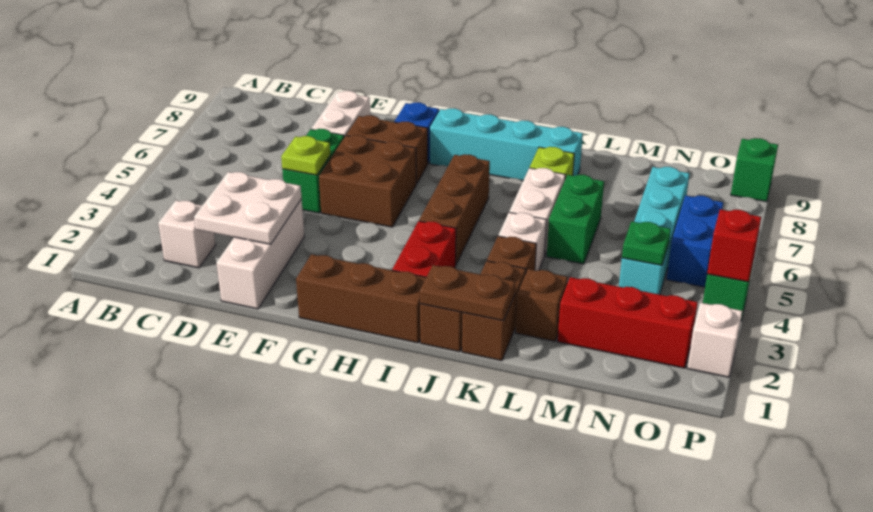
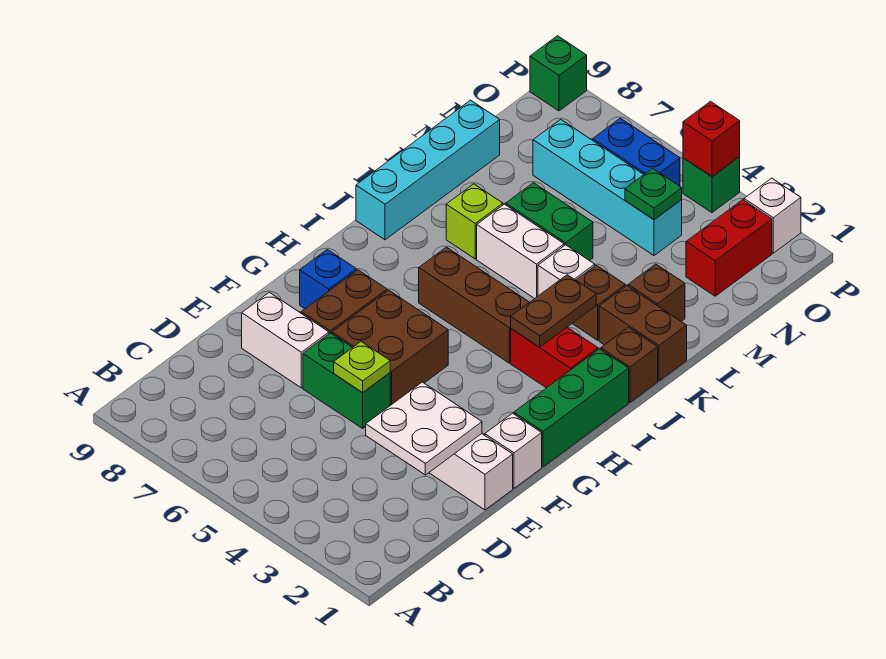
white 1x1 brick [158,200,215,268] -> white 1x1 brick moved to [485,413,542,488]
brown 1x3 brick [296,254,426,343] -> green 1x3 brick [514,349,629,467]
cyan 1x4 brick [430,108,583,181] -> cyan 1x4 brick moved to [356,100,500,240]
brown 1x2 plate [420,265,515,321] -> brown 1x2 plate moved to [511,275,596,347]
red 1x3 brick [557,277,698,368] -> red 1x2 brick [686,200,772,296]

